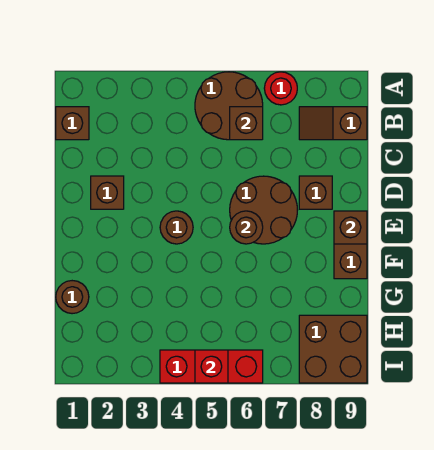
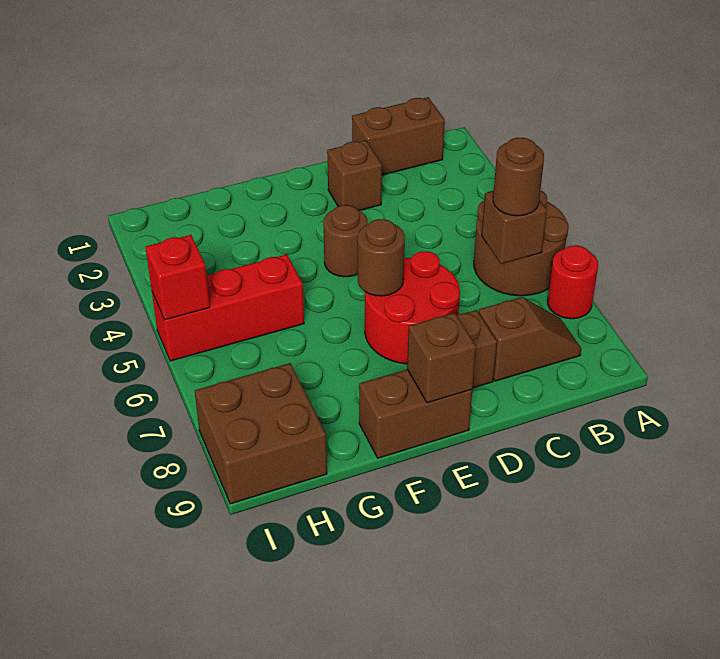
brown 1x1 brick [56,107,89,140] -> brown 1x2 brick [352,97,445,175]
brown 1x2 slope [299,107,367,140] -> brown 1x2 slope turned to [478,297,581,381]
brown 2x2 round brick [230,176,297,244] -> red 2x2 round brick [365,251,460,364]
brown 1x1 round brick [56,281,89,314] -> brown 1x1 round brick moved to [493,138,544,216]
red 1x3 brick [160,350,263,383] -> red 1x3 brick turned to [152,254,304,361]

